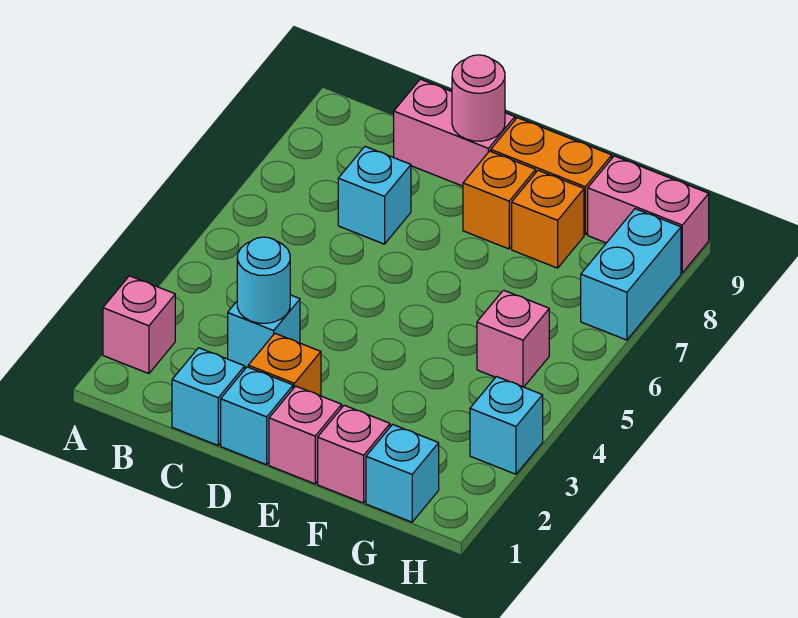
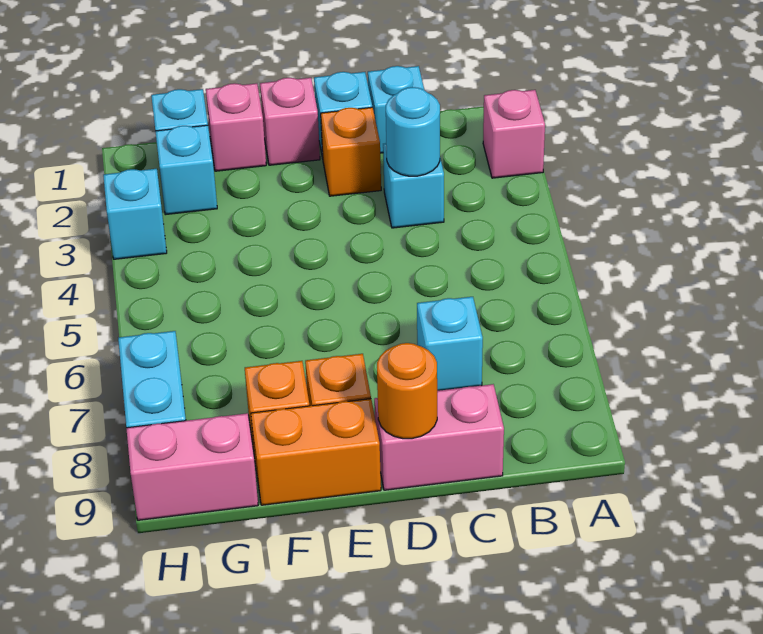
pink 1x1 round brick [452,55,505,141] -> orange 1x1 round brick [377,343,437,439]
none -> cyan 1x1 brick [155,125,217,215]
pink 1x1 brick [477,290,549,387] -> none

